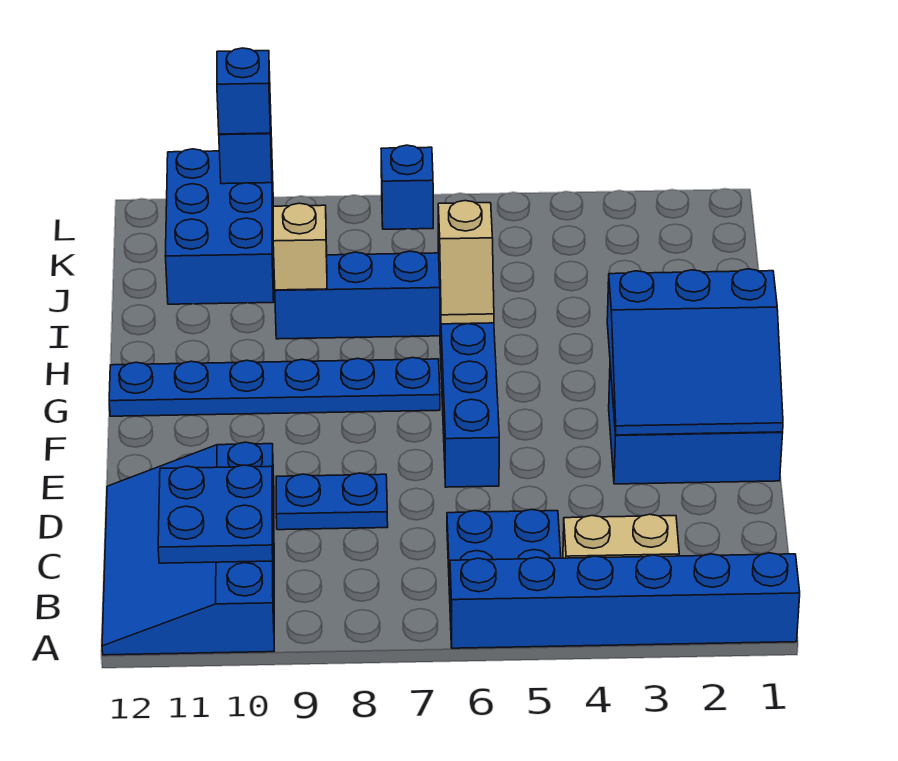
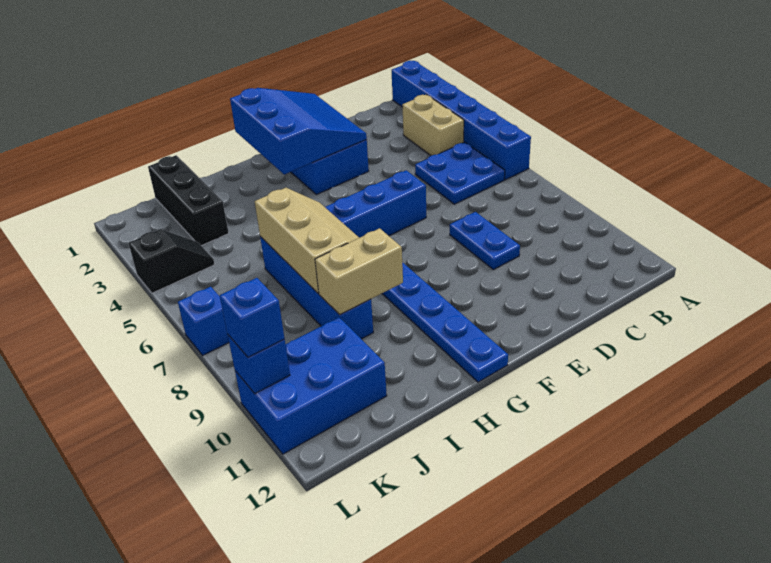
blue 3x4 slope [102,442,274,655] -> none
blue 2x2 plate [158,465,273,563] -> none
tan 1x2 slope [438,201,494,324] -> tan 2x3 slope [255,188,359,293]
tan 1x1 brick [273,203,327,290] -> tan 1x2 brick [315,228,403,315]
none -> black 1x3 brick [148,155,229,246]
none -> black 1x2 slope [129,229,215,293]

